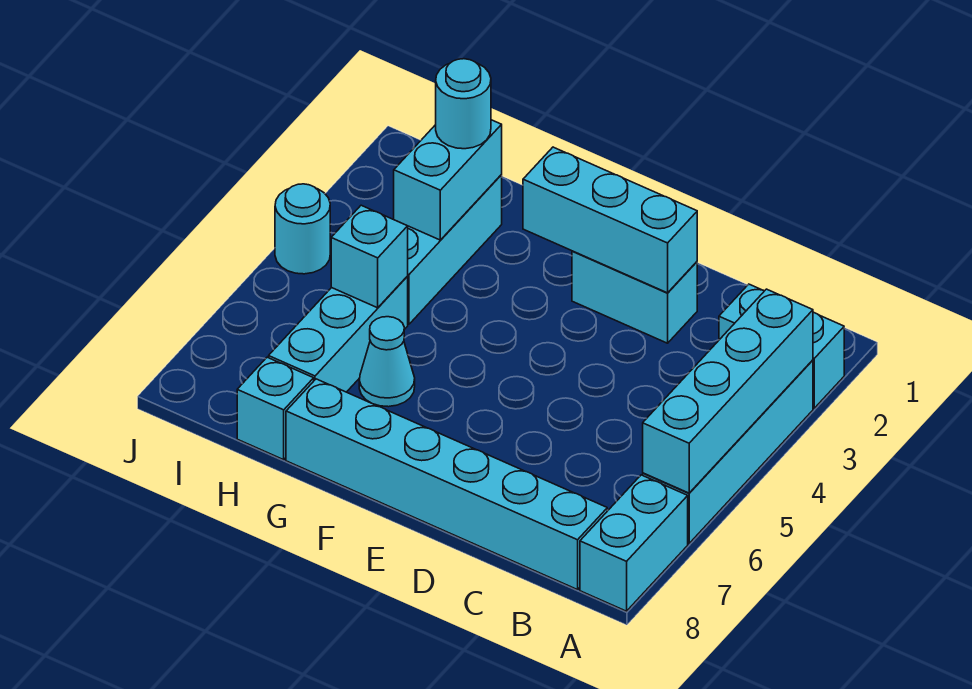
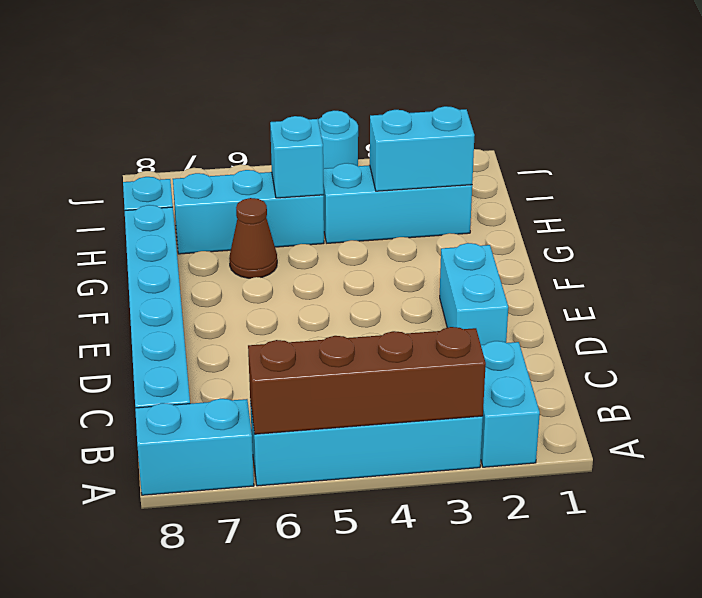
cyan 1x4 brick [643,289,813,493] -> brown 1x4 brick [248,327,486,434]
cyan 1x3 brick [523,147,697,293] -> none
cyan 1x1 cone [359,317,415,407] -> brown 1x1 cone [229,198,277,278]
cyan 1x1 round brick [436,59,491,149] -> none

